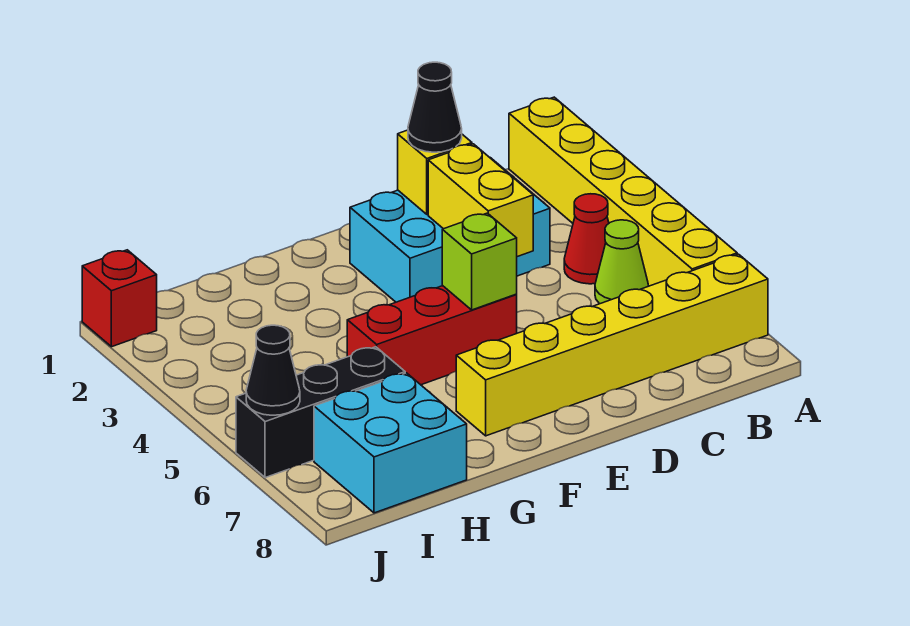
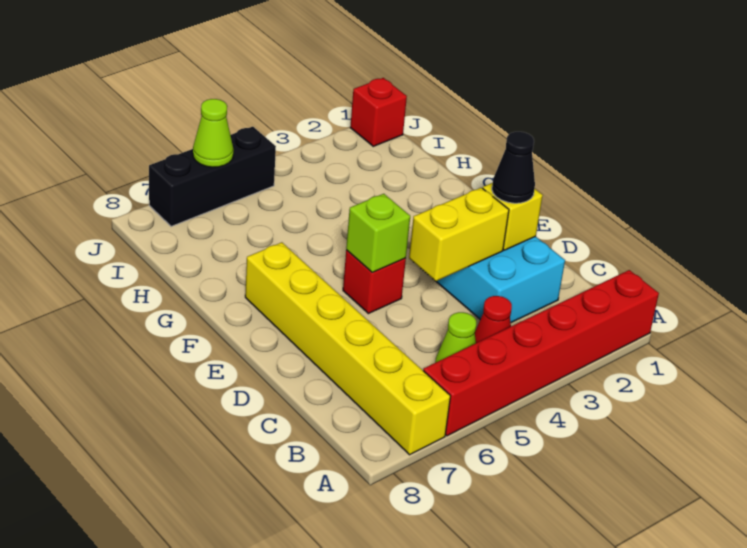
yellow 1x6 brick [509,97,737,286] -> red 1x6 brick [423,270,659,436]
red 1x3 brick [347,286,517,385] -> red 1x1 brick [343,250,406,314]
black 1x3 brick [236,347,405,478] -> black 1x3 brick turned to [149,127,276,226]
cyan 2x2 brick [314,373,467,513] -> none
black 1x1 cone [246,325,300,415] -> lime 1x1 cone [193,99,234,167]

